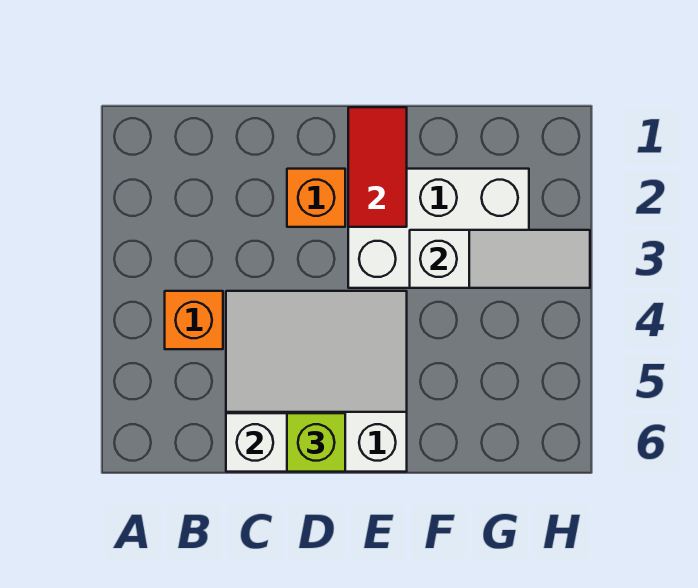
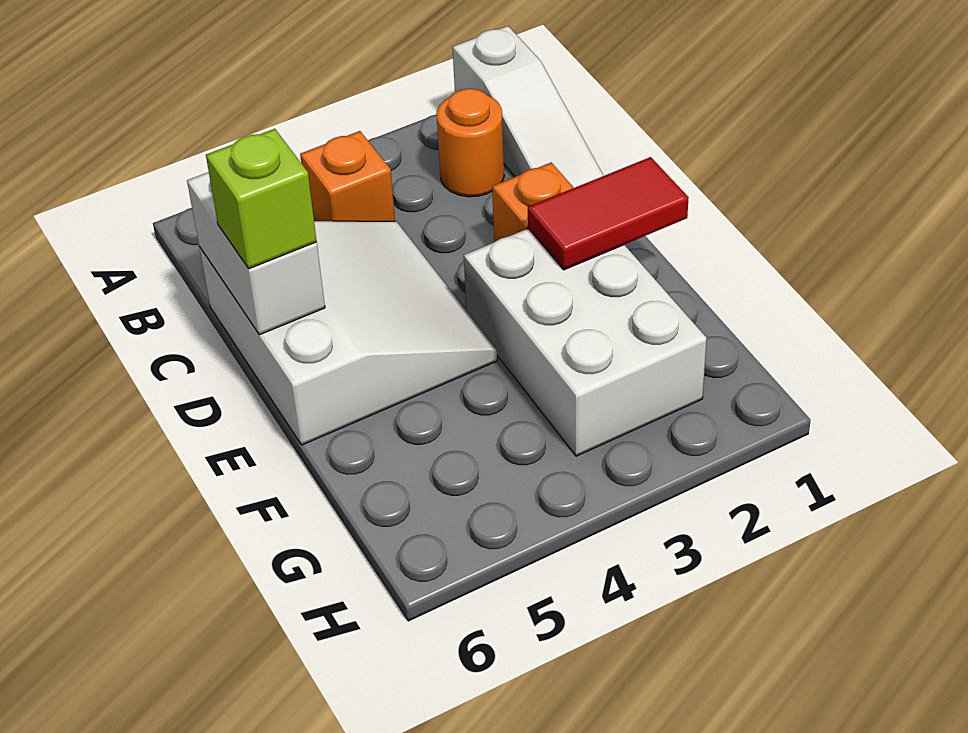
none -> orange 1x1 round brick [437,89,504,197]
white 1x3 slope [410,230,590,288] -> white 1x3 slope moved to [453,26,603,188]

